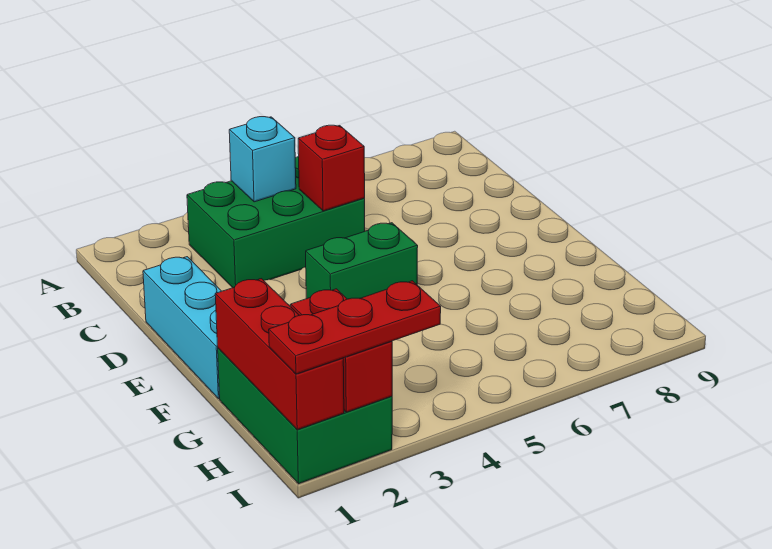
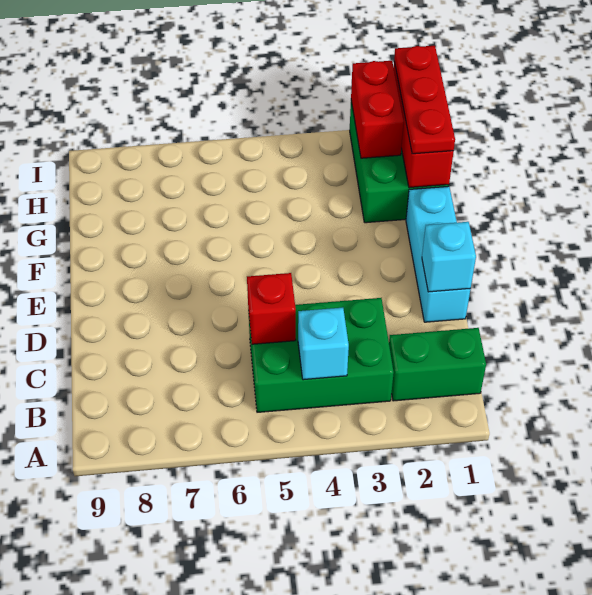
none -> cyan 1x1 brick [422,222,476,292]
green 1x2 brick [306,223,418,299] -> green 1x2 brick moved to [389,328,486,401]
red 1x3 plate [269,281,441,374] -> red 1x3 plate turned to [394,46,455,154]

